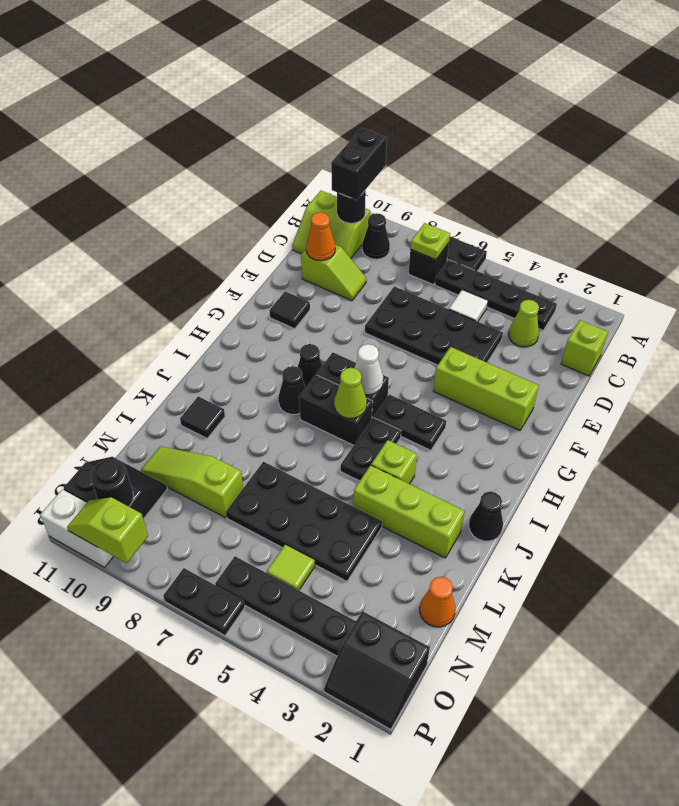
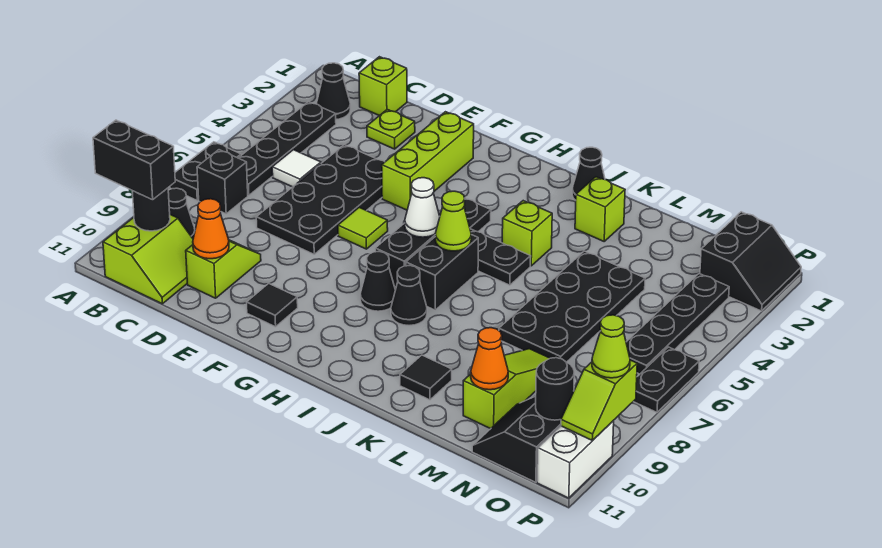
none -> black 1x1 cone [317,63,350,119]
lime 1x1 plate [410,223,450,260] -> lime 1x1 plate moved to [367,109,415,149]
lime 1x1 cone [509,300,539,347] -> lime 1x1 cone moved to [592,315,630,378]
lime 1x3 brick [353,465,464,558] -> lime 1x1 brick [575,177,625,241]
orange 1x1 cone [420,577,455,627] -> orange 1x1 cone moved to [471,328,508,390]
lime 1x3 slope [141,446,243,518] -> lime 1x3 slope turned to [463,349,550,429]
lime 1x1 tile [267,545,315,590] -> lime 1x1 tile moved to [338,208,388,249]

